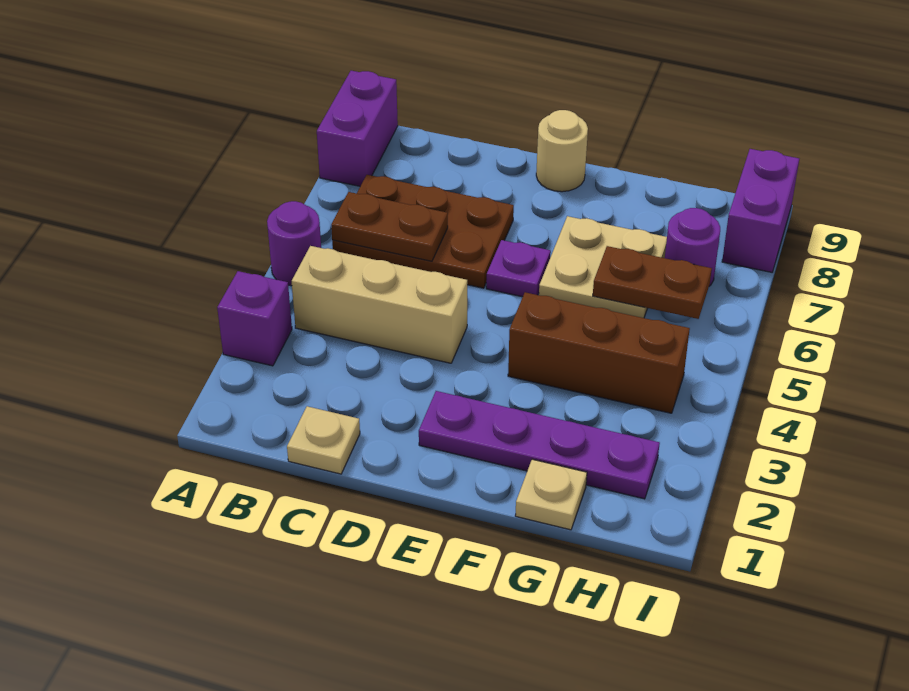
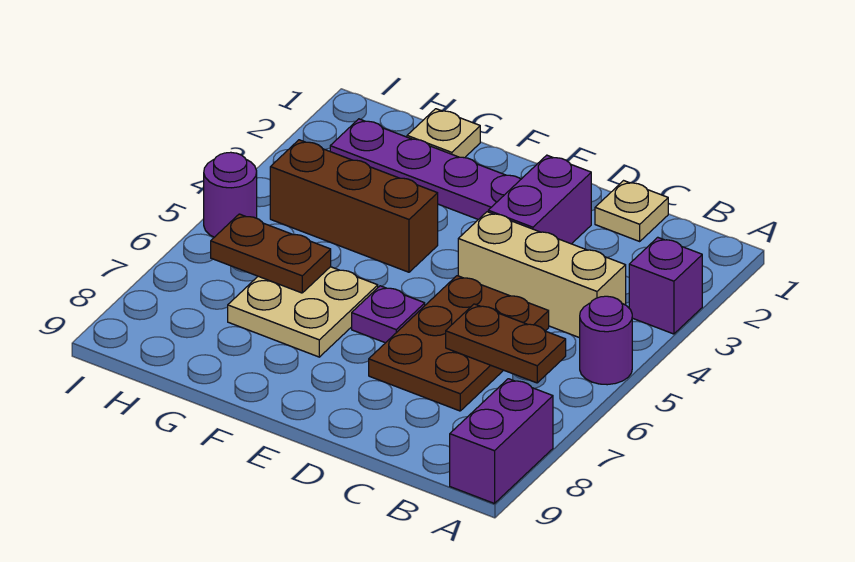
brown 2x3 plate [332,175,514,288] -> brown 2x3 plate turned to [369,276,549,411]
tan 1x1 round brick [536,110,588,192] -> none
purple 1x1 round brick [665,208,720,286] -> purple 1x1 round brick moved to [204,152,257,237]
purple 1x2 brick [722,149,799,272] -> purple 1x2 brick moved to [488,155,591,244]

